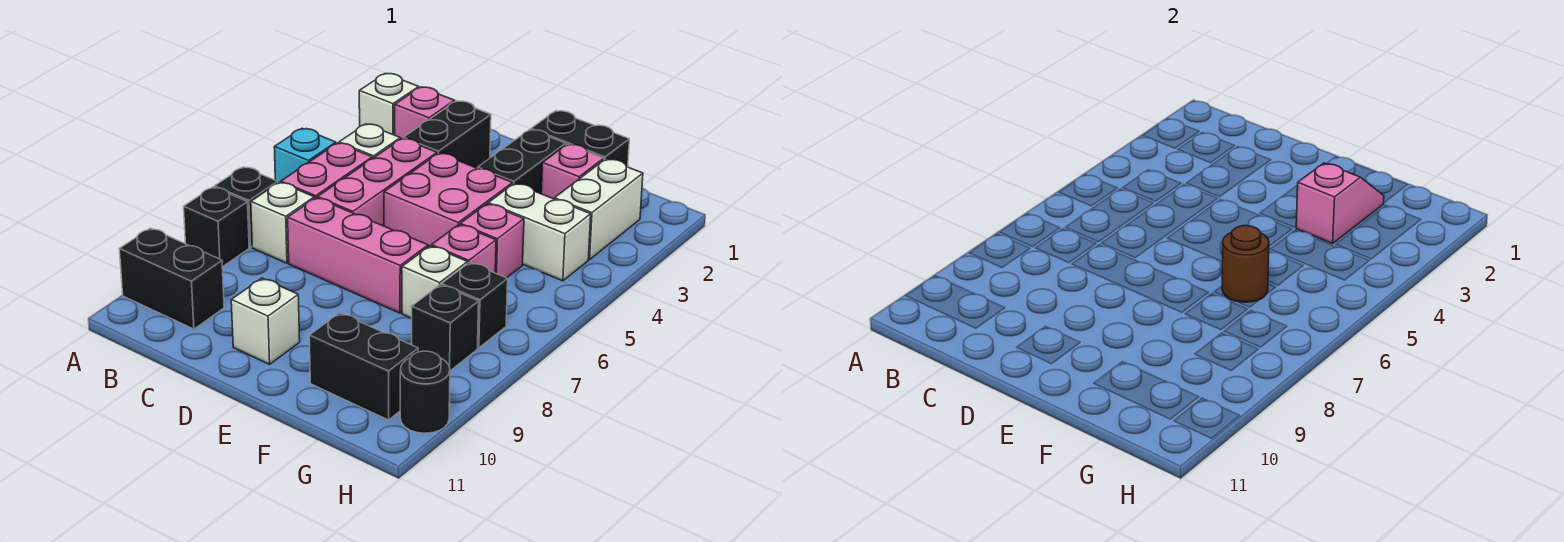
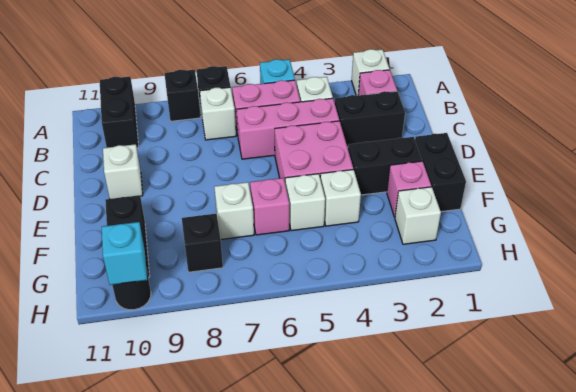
pink 1x3 brick [288,198,428,313] -> none
pink 1x2 slope [1296,163,1384,244] -> none
white 1x2 brick [488,183,591,281] -> white 1x1 brick [320,169,361,226]
pink 1x1 brick [460,204,524,278] -> white 1x1 brick [285,174,325,231]
brown 1x1 round brick [1222,226,1269,302] -> none
white 1x2 brick [554,159,643,260] -> white 1x1 brick [395,187,441,244]
black 1x1 brick [442,262,508,348] -> none
none -> cyan 1x1 brick [102,222,147,285]

